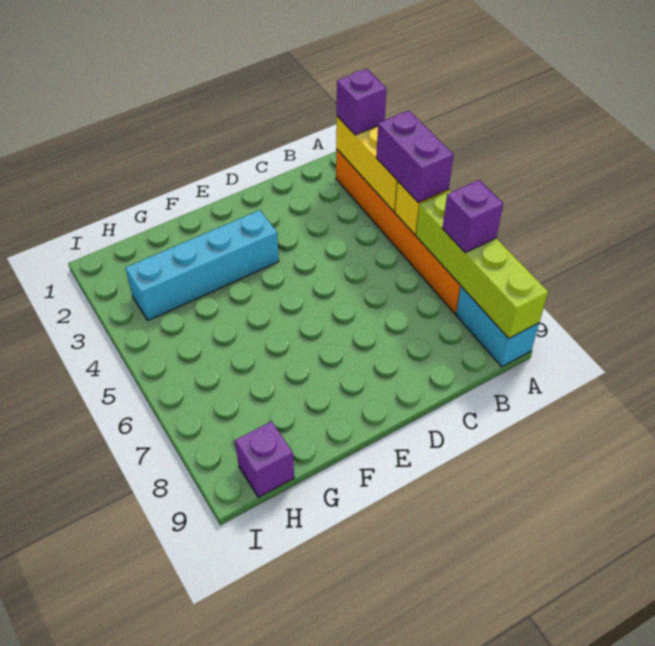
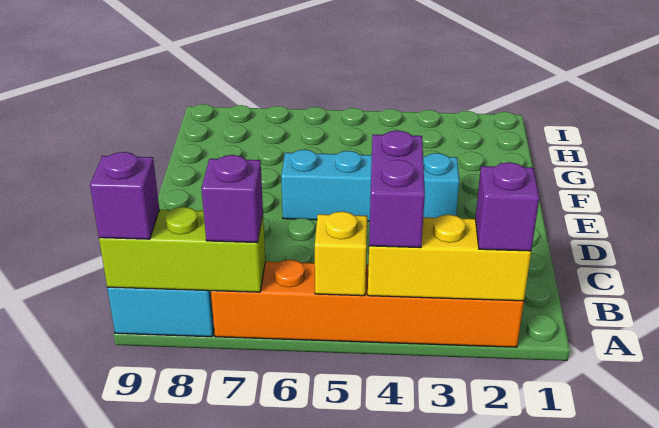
purple 1x2 brick [376,110,453,203] -> purple 1x2 brick turned to [369,131,425,248]
lime 1x4 brick [416,191,548,338] -> lime 1x3 brick [99,207,265,292]
cyan 1x4 brick [125,210,279,320] -> cyan 1x4 brick turned to [281,150,459,221]
purple 1x1 brick [235,421,294,497] -> purple 1x1 brick moved to [90,152,159,239]

